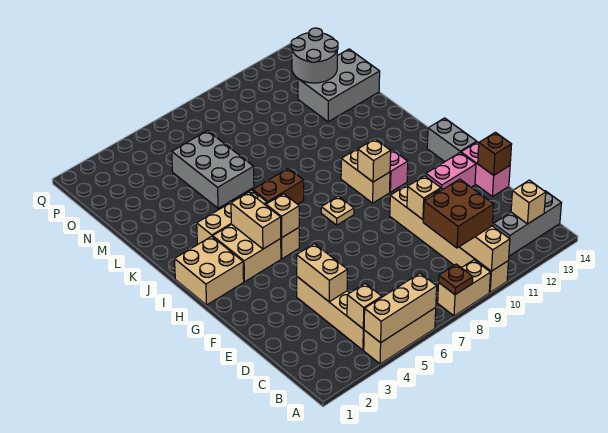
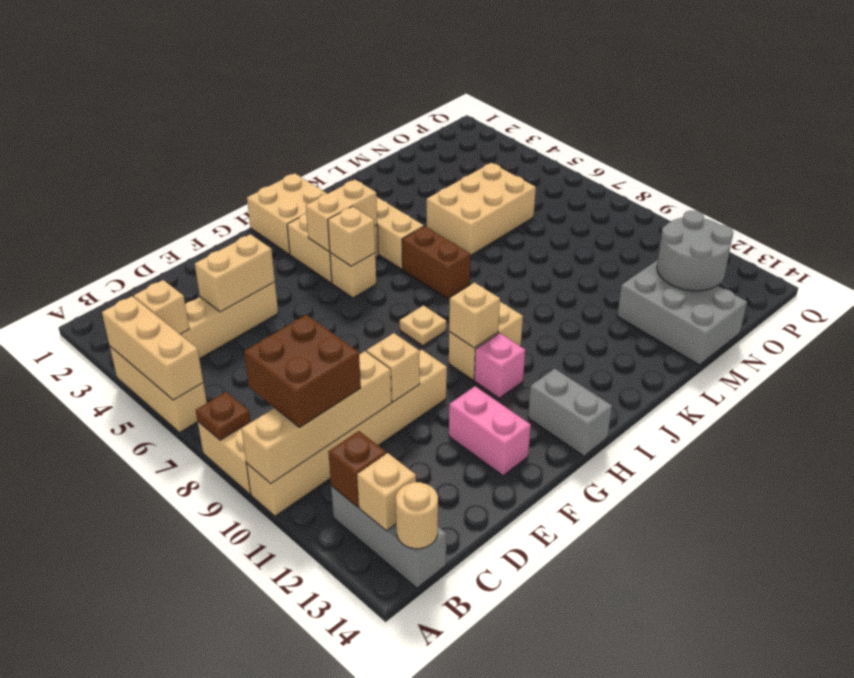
none -> tan 1x1 round brick [396,482,438,549]
pink 1x2 brick [461,142,510,196] -> none
brown 1x1 brick [478,132,512,175] -> brown 1x1 brick moved to [328,431,386,507]
grey 1x2 brick [427,118,477,162] -> grey 1x2 brick turned to [528,369,612,456]
grey 2x3 brick [172,131,254,208] -> tan 2x3 brick [427,163,536,255]

